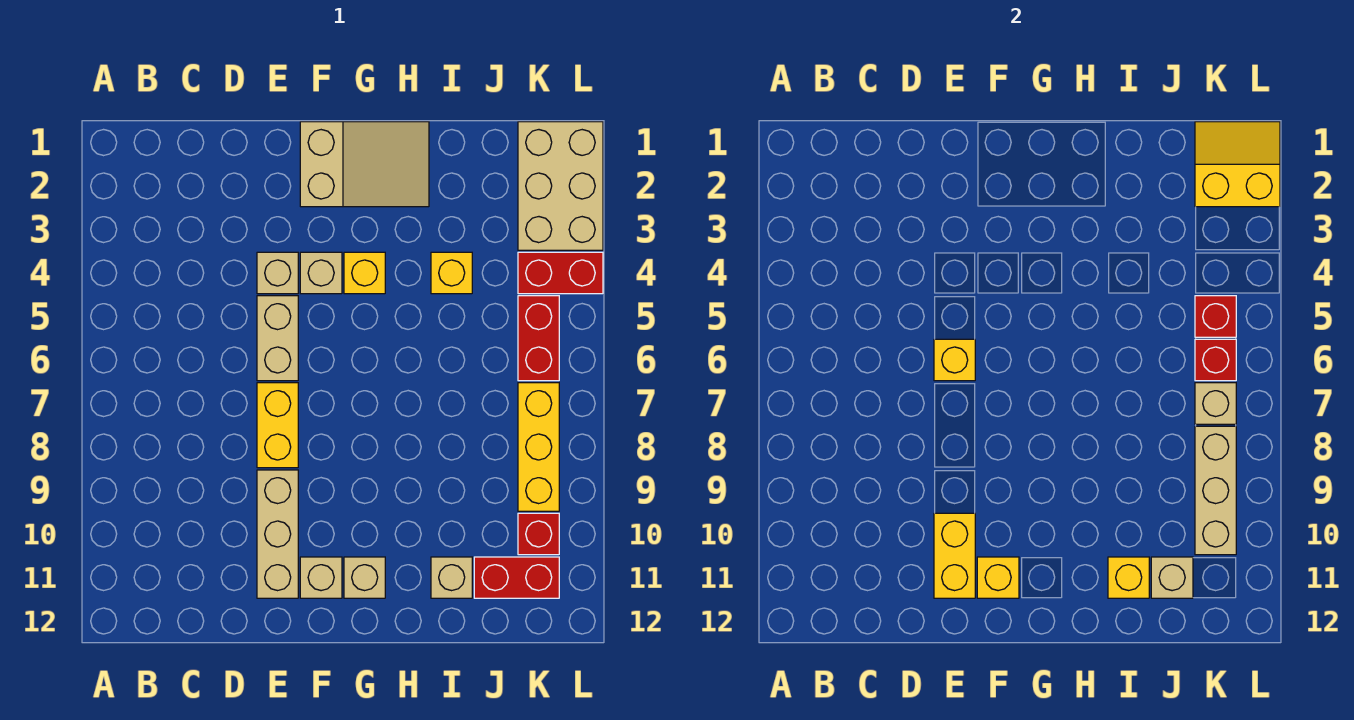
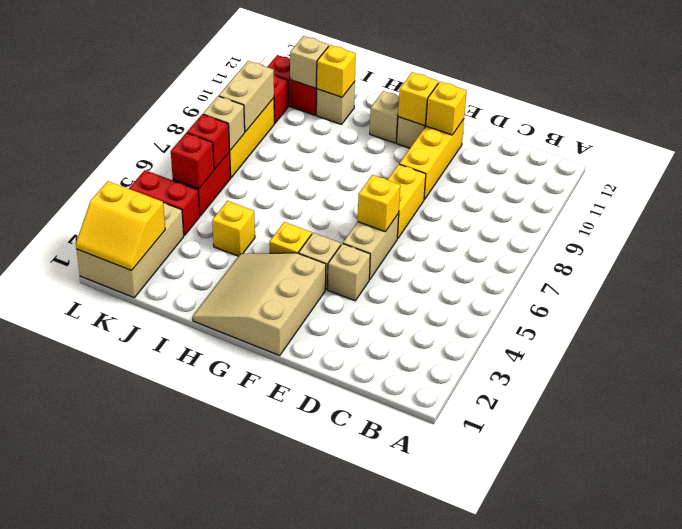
tan 1x3 brick [257,470,298,598] -> yellow 1x3 brick [399,119,464,200]
yellow 1x2 brick [934,513,975,598] -> yellow 1x1 brick [426,81,467,135]
tan 2x3 slope [300,122,429,207] -> tan 3x3 slope [193,253,326,355]
tan 1x3 brick [1195,426,1236,555] -> tan 1x2 brick [219,61,274,132]

